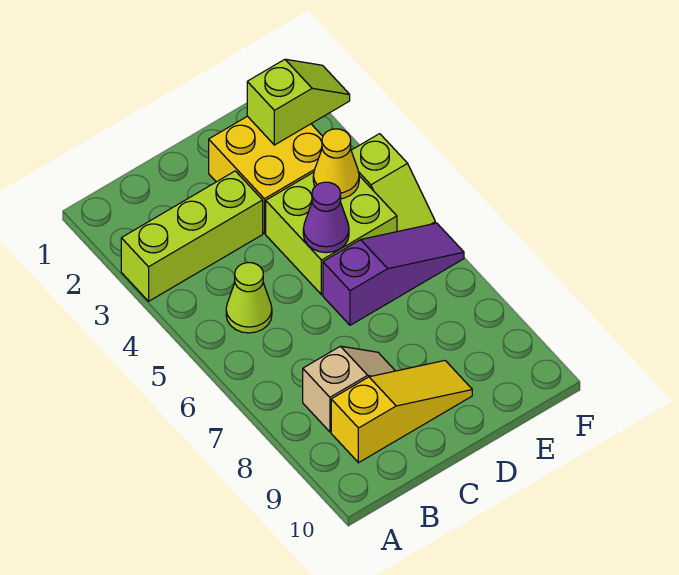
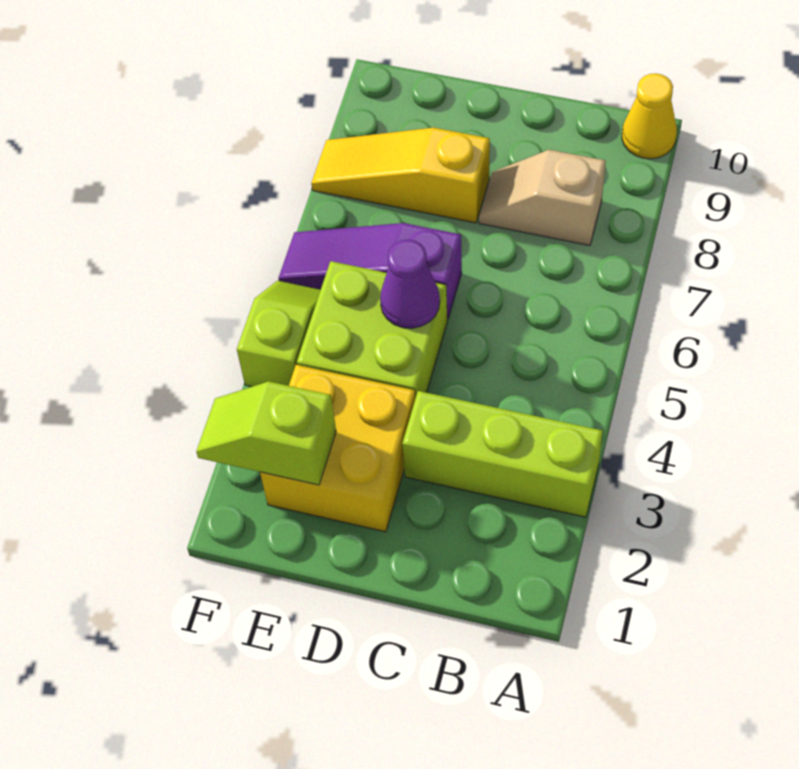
lime 1x1 cone [226,263,272,333] -> none
yellow 1x3 slope [331,361,472,463] -> yellow 1x3 slope moved to [311,128,490,223]
yellow 1x1 cone [313,129,359,199] -> yellow 1x1 cone moved to [622,73,677,159]

